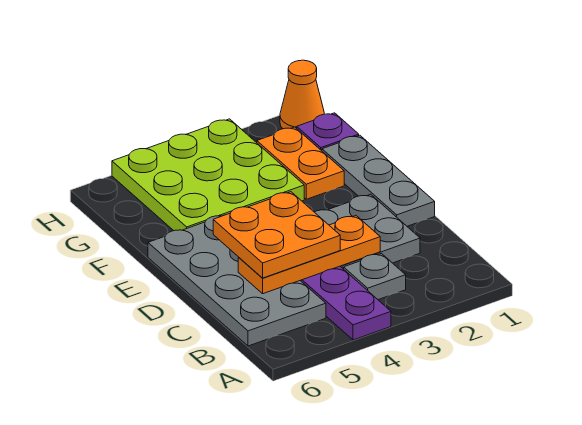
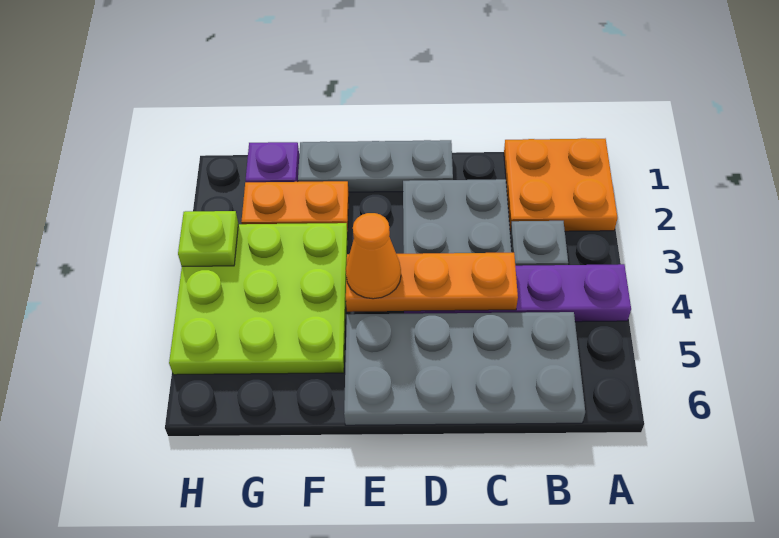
orange 1x3 plate [238,216,380,294] -> orange 1x3 plate turned to [346,253,518,312]
orange 2x2 plate [213,192,340,278] -> orange 2x2 plate moved to [504,138,618,232]
orange 1x1 cone [280,60,324,129] -> orange 1x1 cone moved to [346,213,401,299]
none -> lime 1x1 plate [178,211,238,266]

